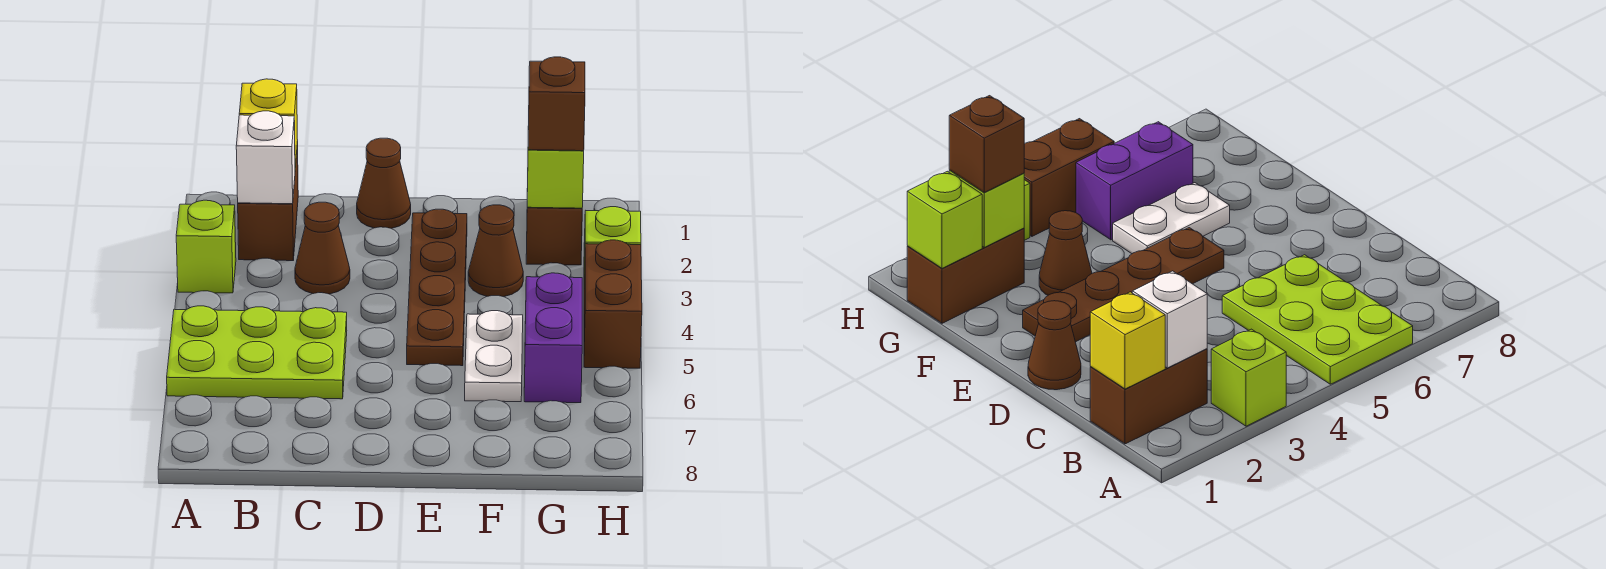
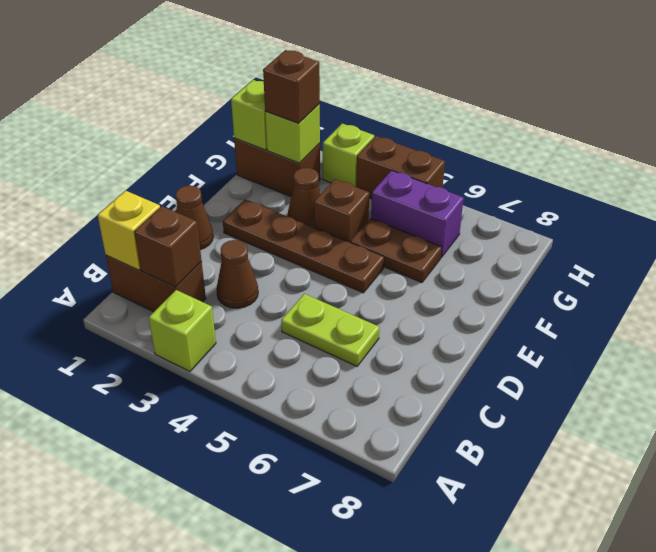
lime 2x3 plate [167,306,347,399] -> lime 1x2 plate [281,294,379,366]
white 1x1 brick [236,111,295,204] -> brown 1x1 brick [134,206,202,287]
none -> brown 1x1 brick [314,179,369,242]
white 1x2 plate [465,311,523,402] -> brown 1x2 plate [350,218,442,283]

